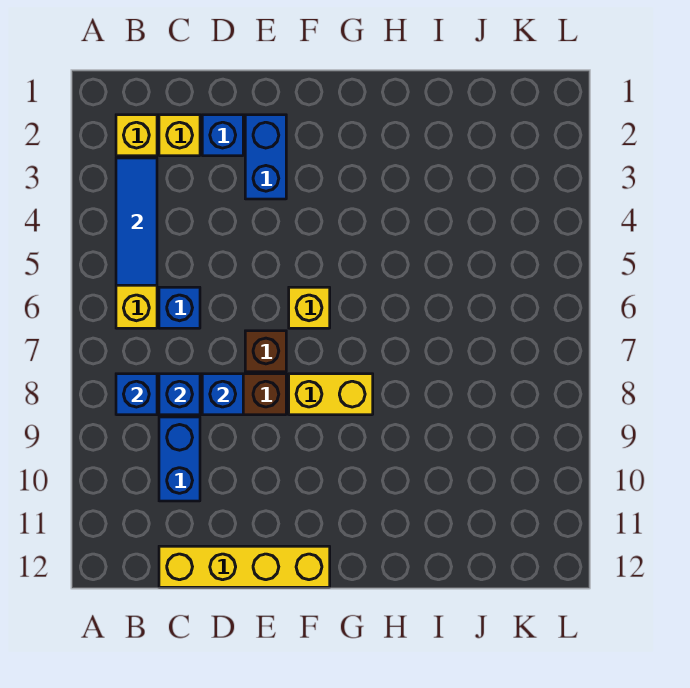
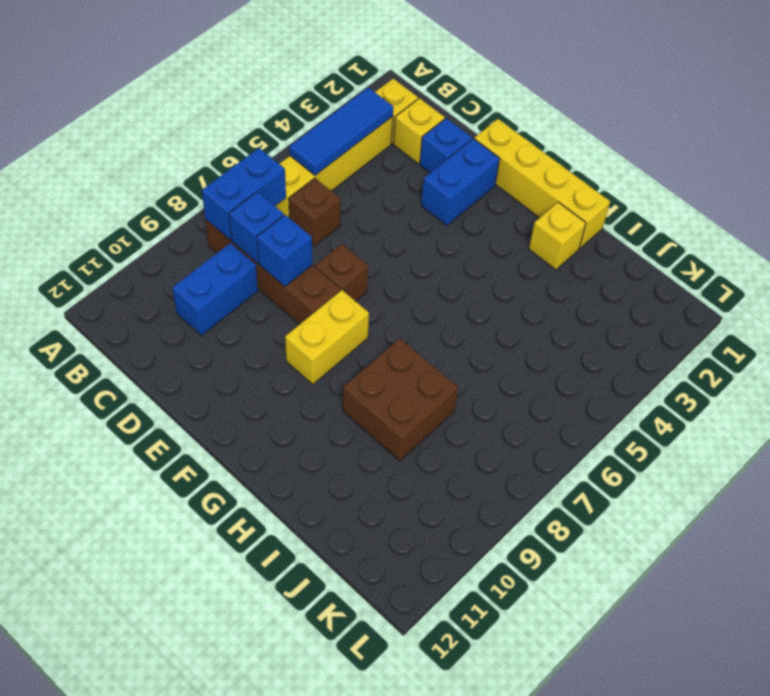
blue 1x1 brick [116,374,157,415] -> blue 1x2 brick [202,148,286,240]
blue 1x1 brick [159,287,200,328] -> brown 1x1 brick [289,178,341,246]
yellow 1x4 brick [159,546,330,587] -> yellow 1x4 brick moved to [474,119,610,248]
yellow 1x1 brick [289,287,330,328] -> yellow 1x1 brick moved to [529,202,586,270]
yellow 1x2 brick [289,374,373,415] -> yellow 1x2 brick turned to [285,290,369,385]
none -> brown 2x2 brick [343,338,458,461]

